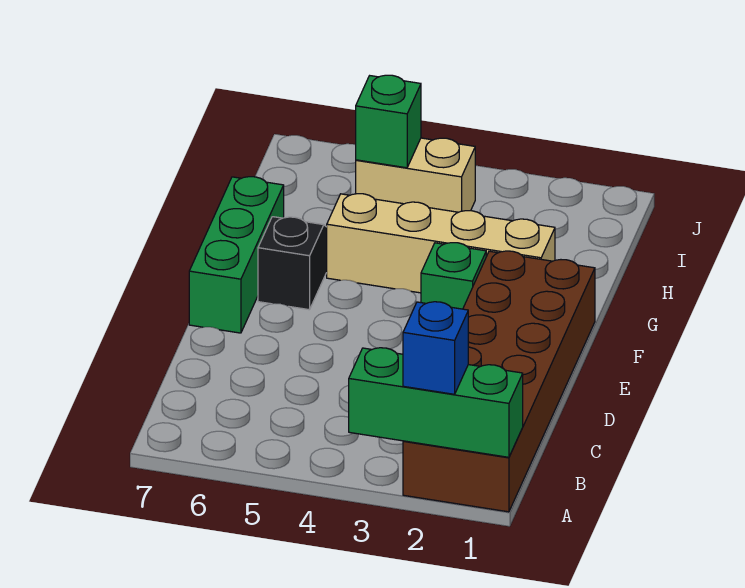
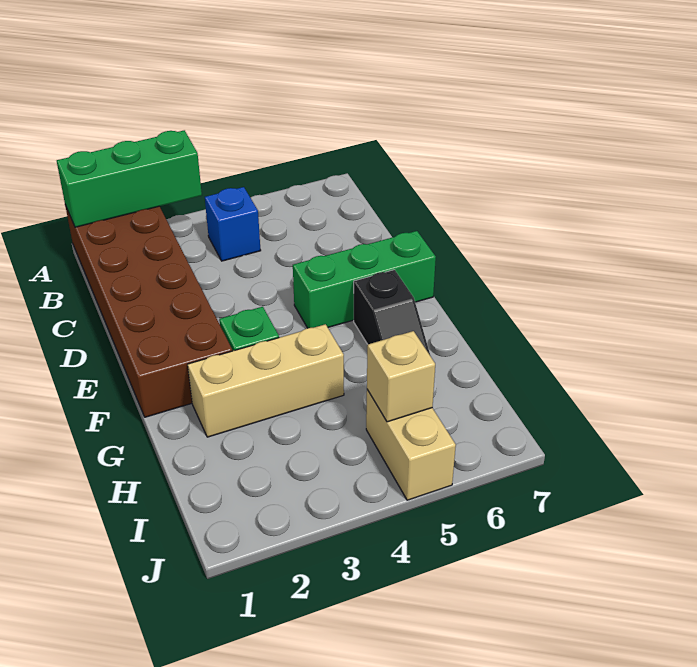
blue 1x1 brick [403,302,468,394] -> blue 1x1 brick moved to [205,187,261,261]
green 1x3 brick [189,177,284,333] -> green 1x3 brick turned to [293,231,436,328]
tan 1x4 brick [327,194,555,293] -> tan 1x3 brick [188,324,344,437]
tan 1x2 brick [356,138,475,212] -> tan 1x2 brick turned to [366,390,456,500]
green 1x1 brick [356,75,421,168] -> tan 1x1 brick [367,331,435,422]

